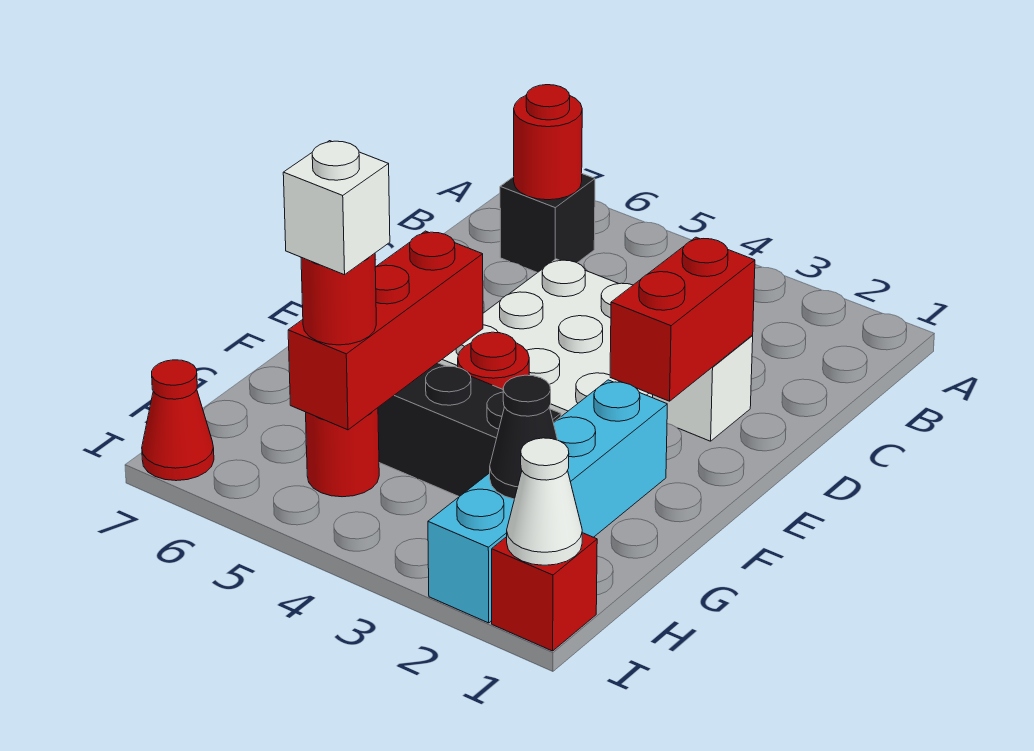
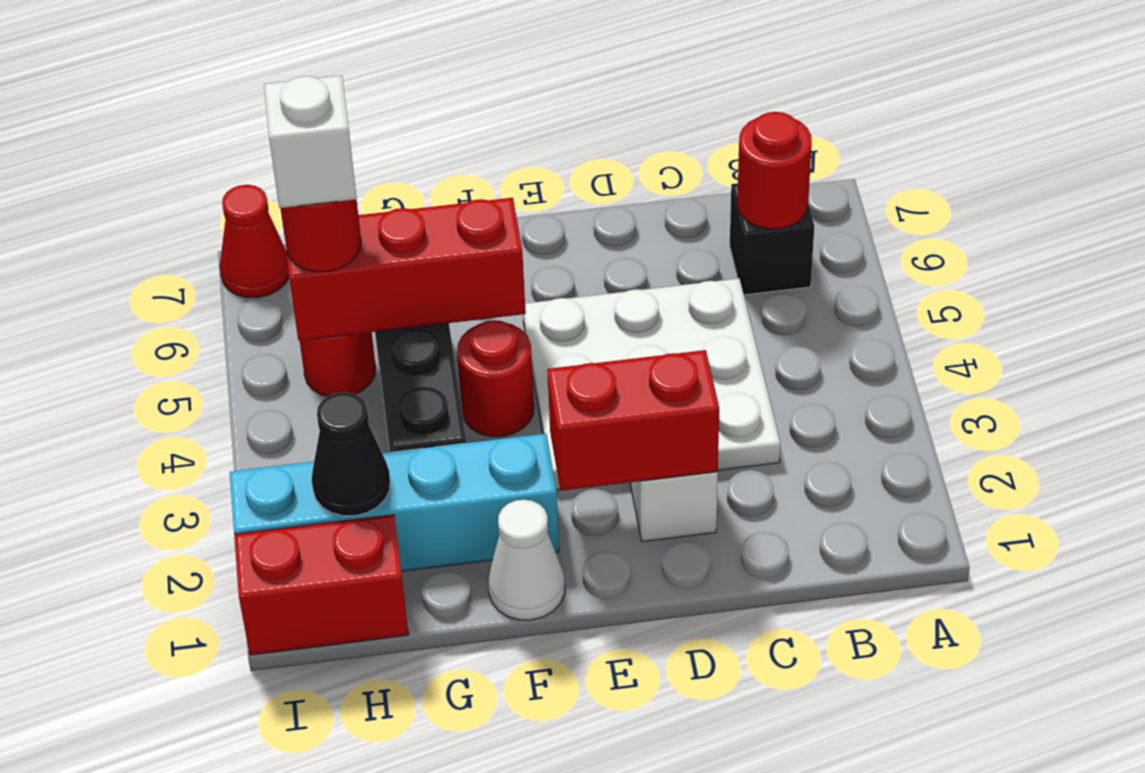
red 1x1 brick [492,533,597,651] -> red 1x2 brick [234,515,409,655]
white 1x1 cone [507,438,582,565] -> white 1x1 cone moved to [488,500,565,620]

